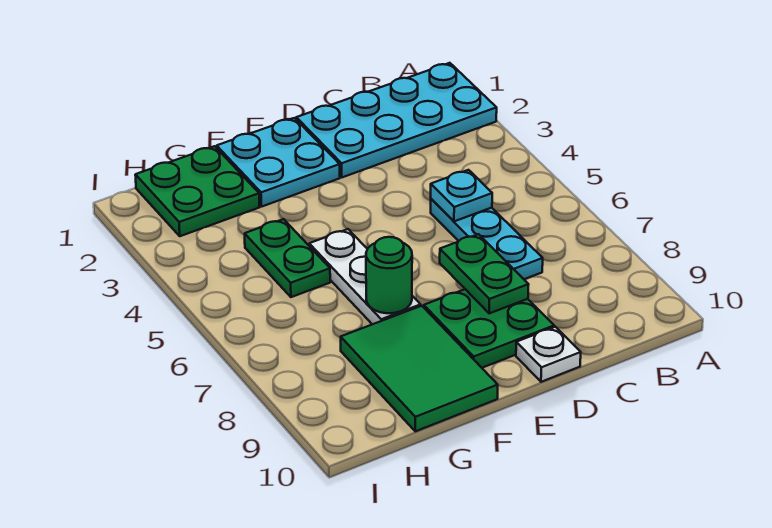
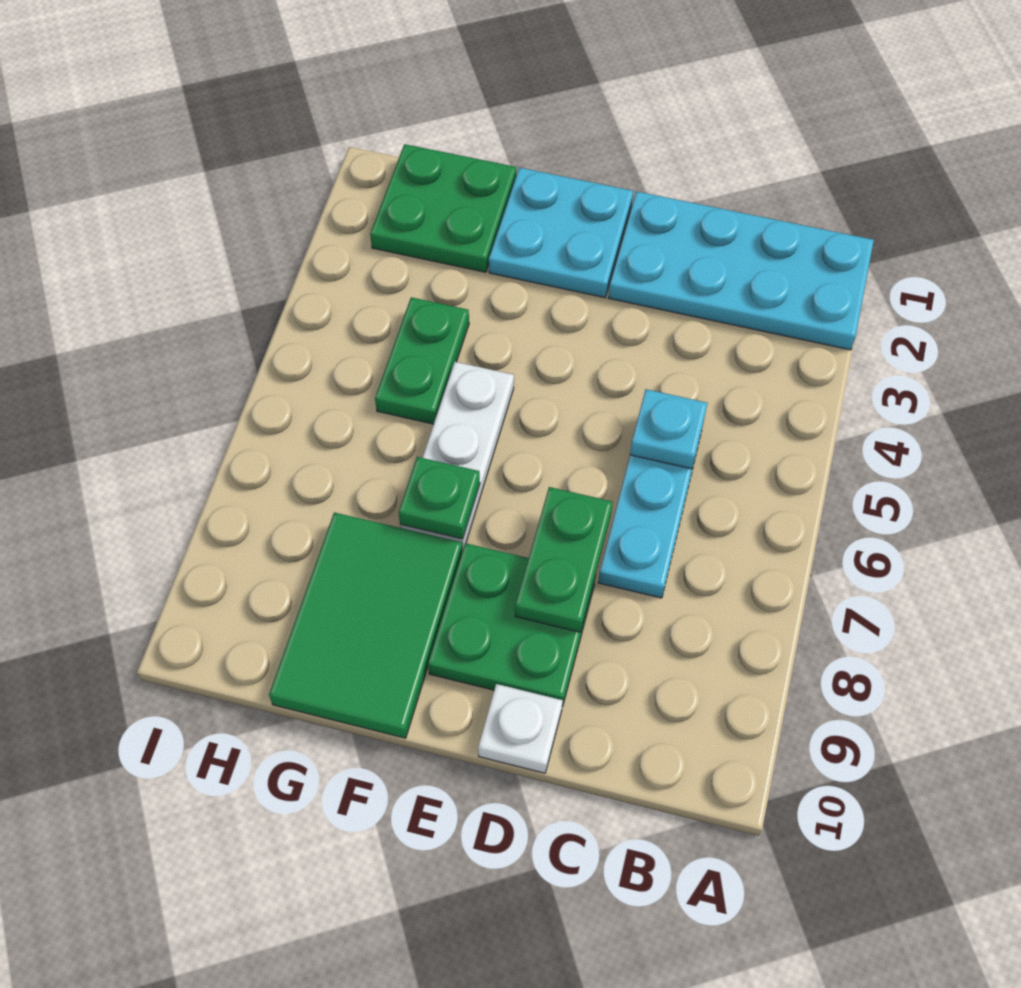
green 1x1 round brick [366,237,412,313] -> green 1x1 plate [398,457,480,539]

